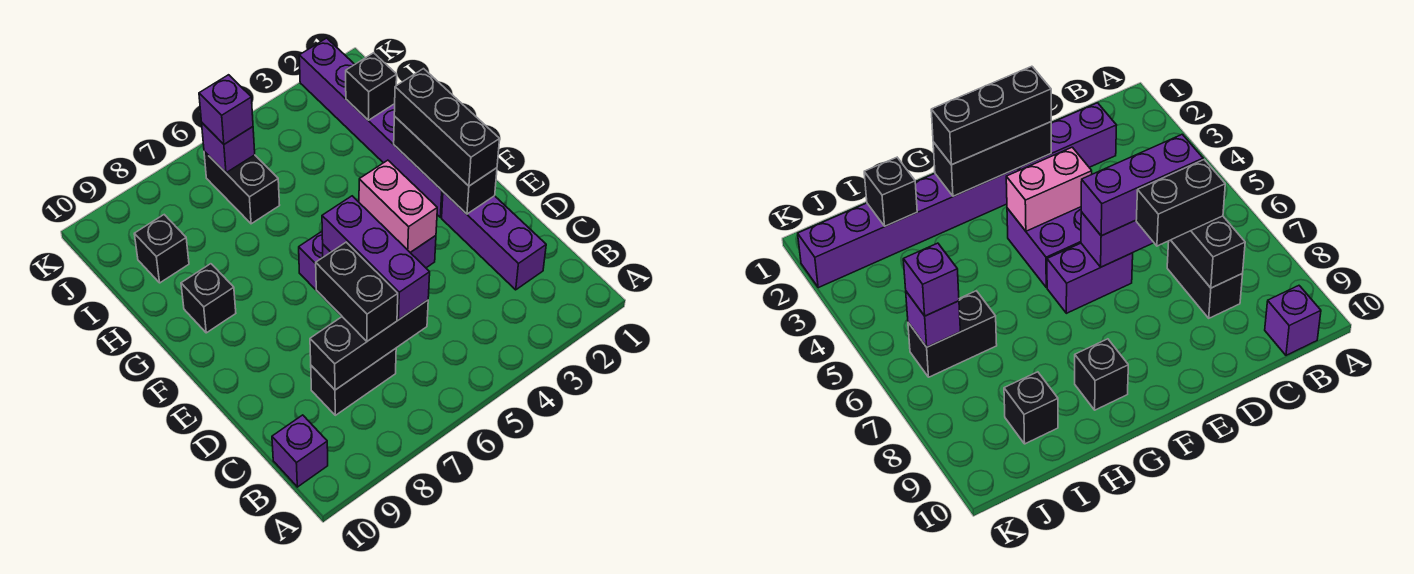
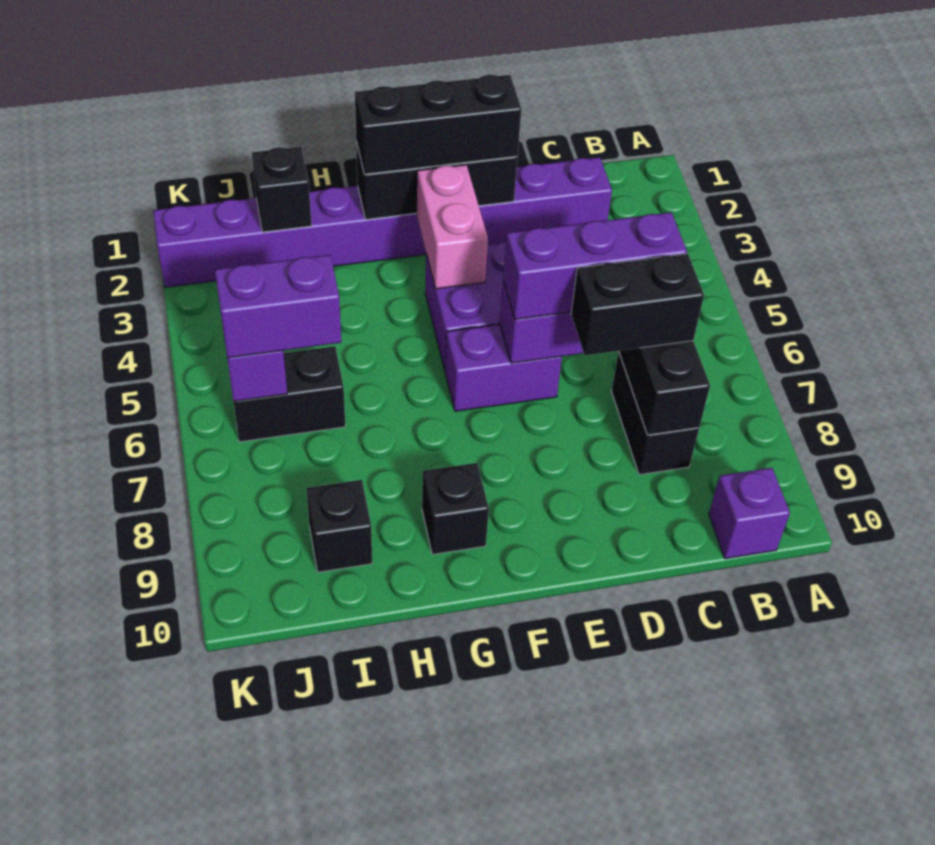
pink 1x2 brick [359,160,437,252] -> pink 1x2 brick turned to [417,165,488,289]
purple 1x1 brick [199,75,253,144] -> purple 1x2 brick [215,255,341,358]

